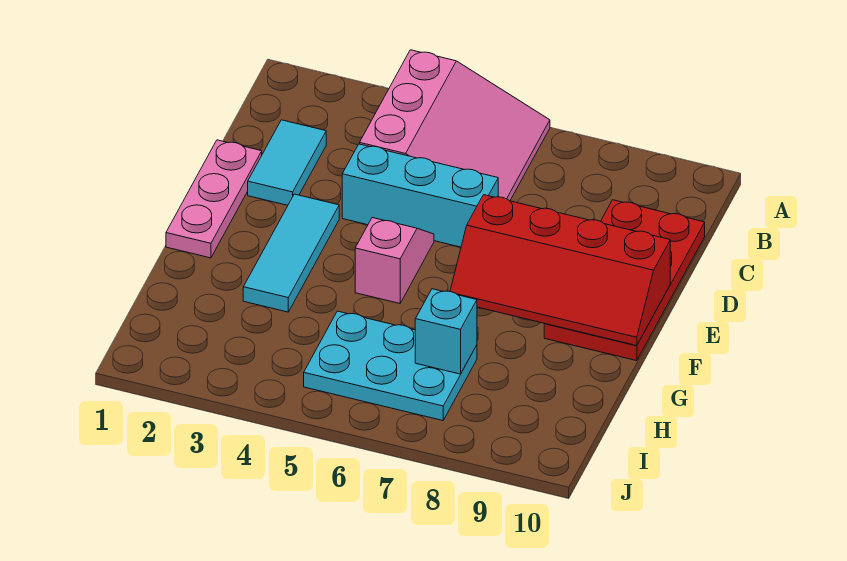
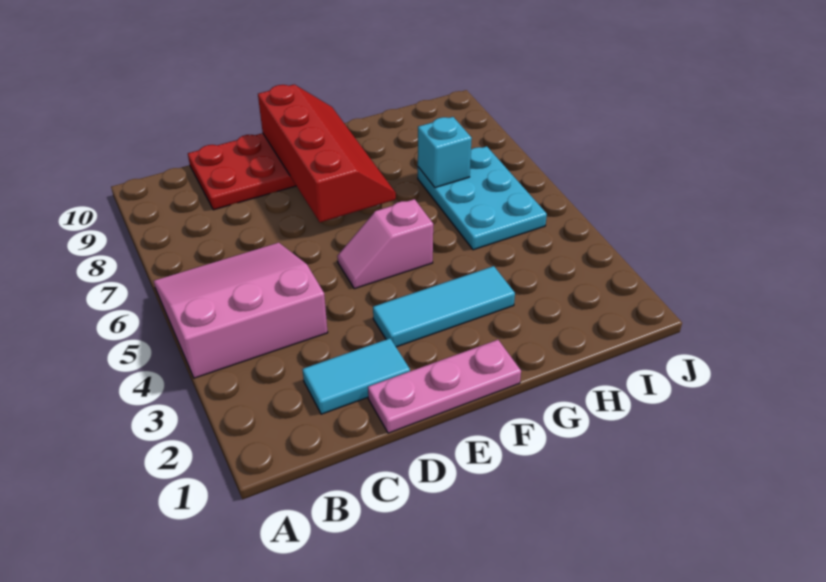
cyan 1x3 brick [342,144,498,247] -> none

